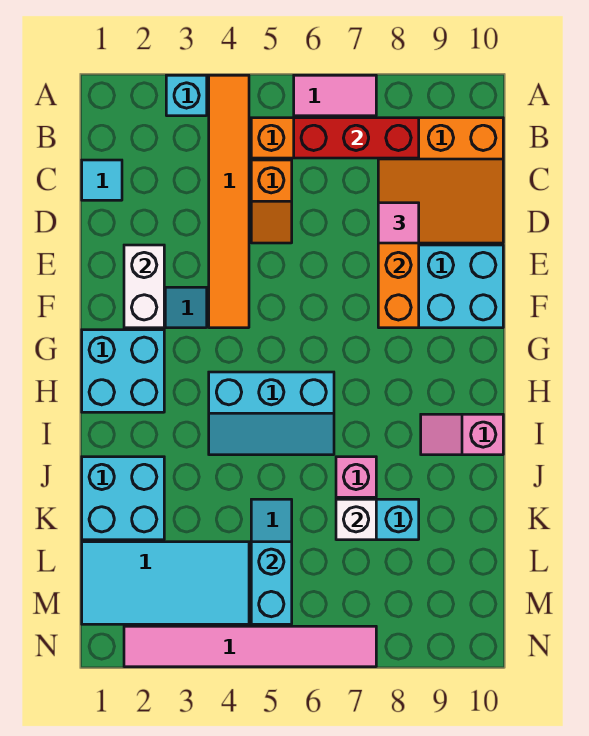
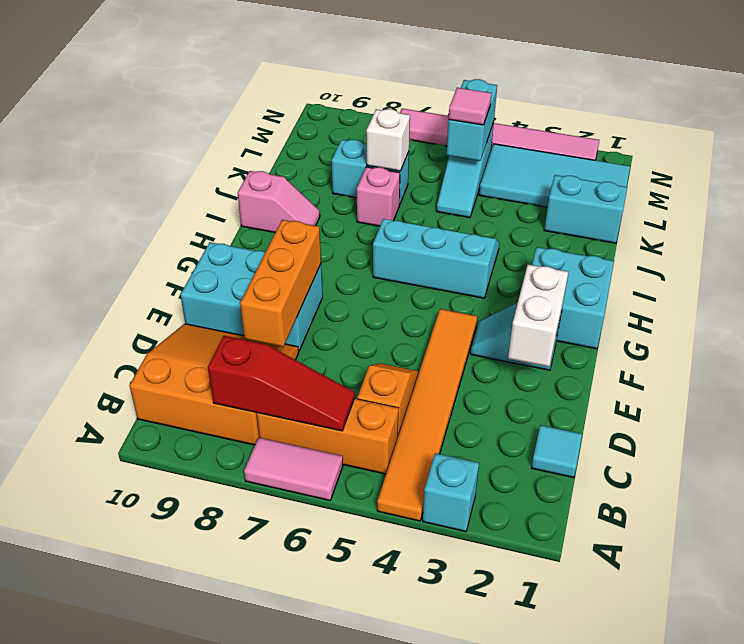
red 1x3 brick [294,118,419,158] -> red 1x3 slope [208,336,355,431]
pink 1x1 tile [378,203,419,243] -> pink 1x1 tile moved to [449,88,491,125]
cyan 2x2 brick [82,457,164,540] -> cyan 1x2 brick [544,175,627,243]

